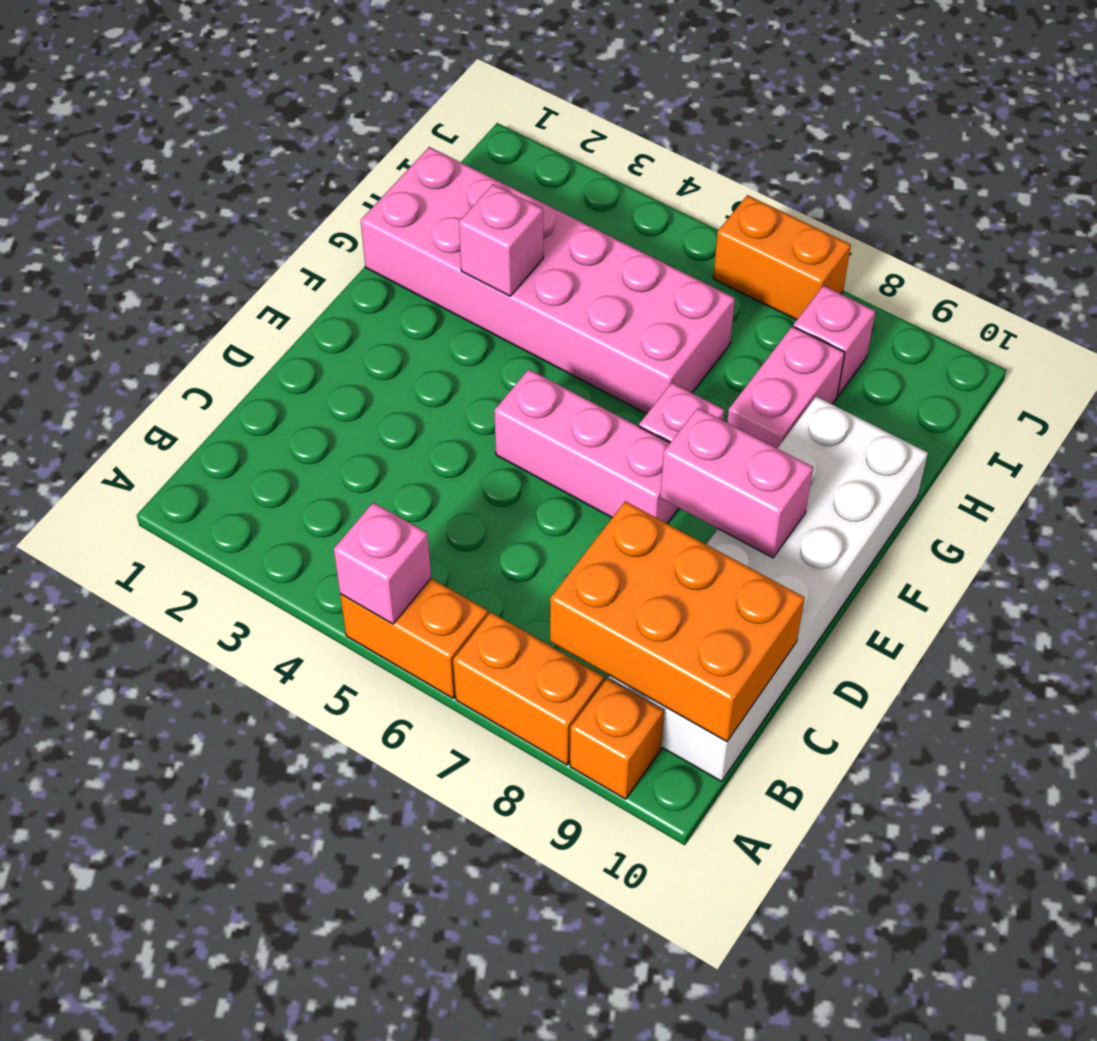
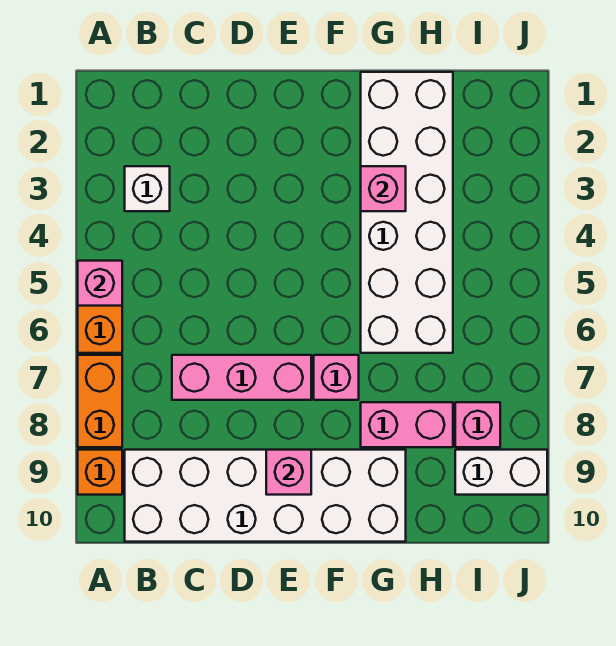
none -> white 1x1 brick [125,166,170,211]
orange 2x3 brick [550,501,805,742] -> none
pink 1x3 brick [494,369,679,523] -> pink 1x3 brick turned to [172,355,311,400]
pink 1x2 brick [660,408,813,558] -> pink 1x1 brick [266,450,311,495]
pink 2x6 brick [361,147,735,414] -> white 2x6 brick [361,72,453,353]
none -> white 1x2 brick [455,450,547,495]
orange 1x2 brick [713,195,851,320] -> none

